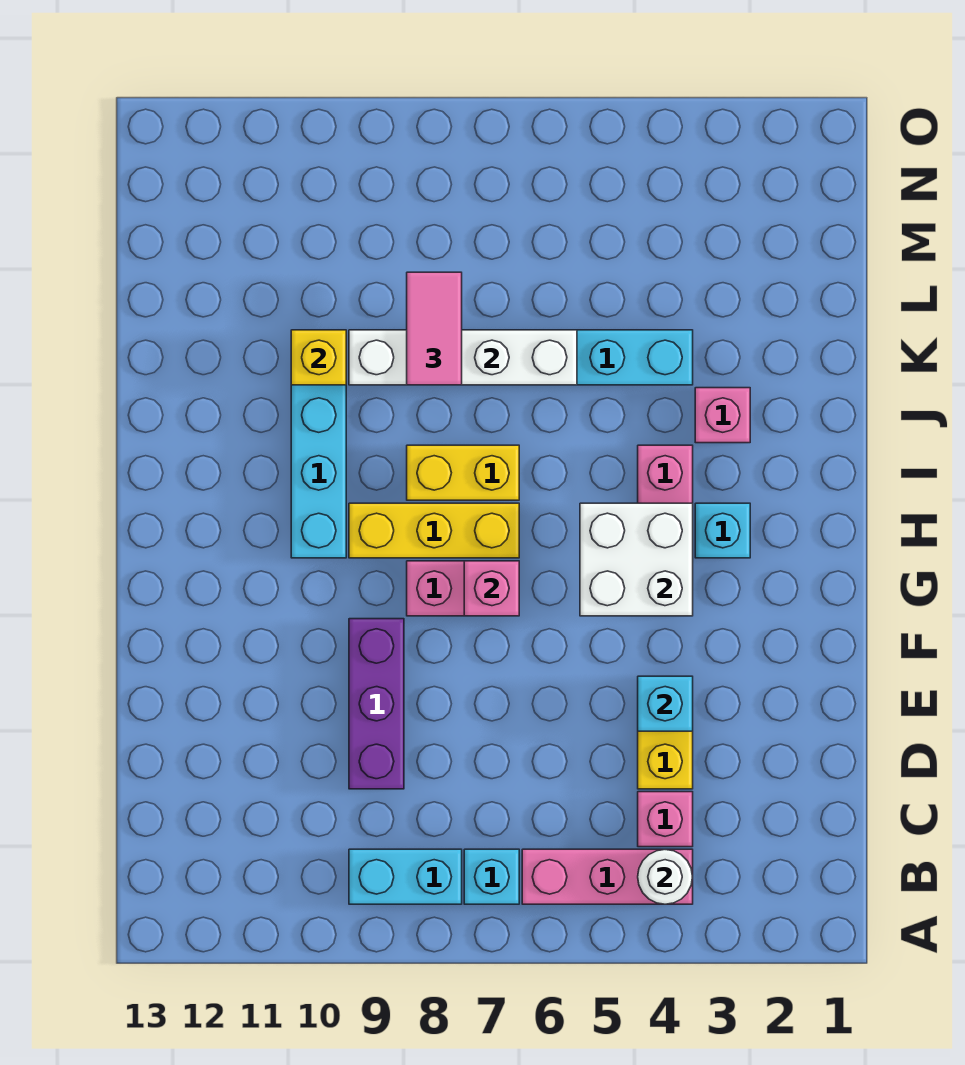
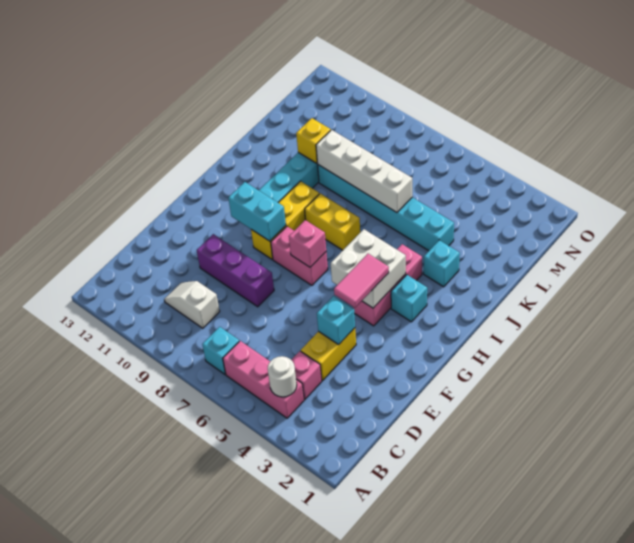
cyan 1x2 brick [349,849,462,904] -> cyan 1x2 brick moved to [228,182,286,241]
none -> white 1x2 slope [164,281,220,328]
purple 1x3 brick [349,619,404,789] -> purple 1x3 brick turned to [197,234,274,307]
yellow 1x3 brick [349,503,519,558] -> yellow 1x3 brick turned to [251,181,319,259]
pink 1x1 brick [695,388,750,443] -> cyan 1x1 brick [424,240,460,287]
pink 1x2 tile [407,272,462,385] -> pink 1x2 tile moved to [334,254,389,308]

